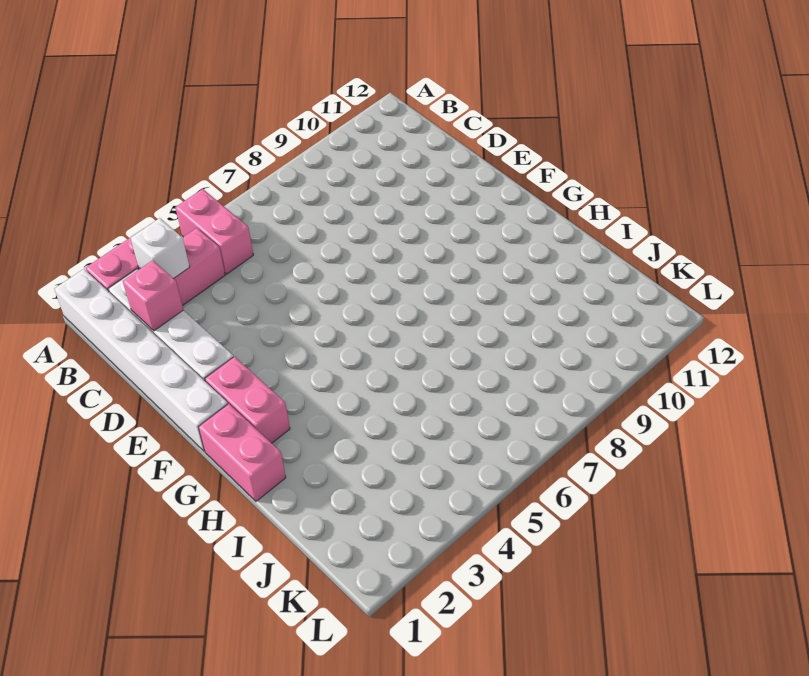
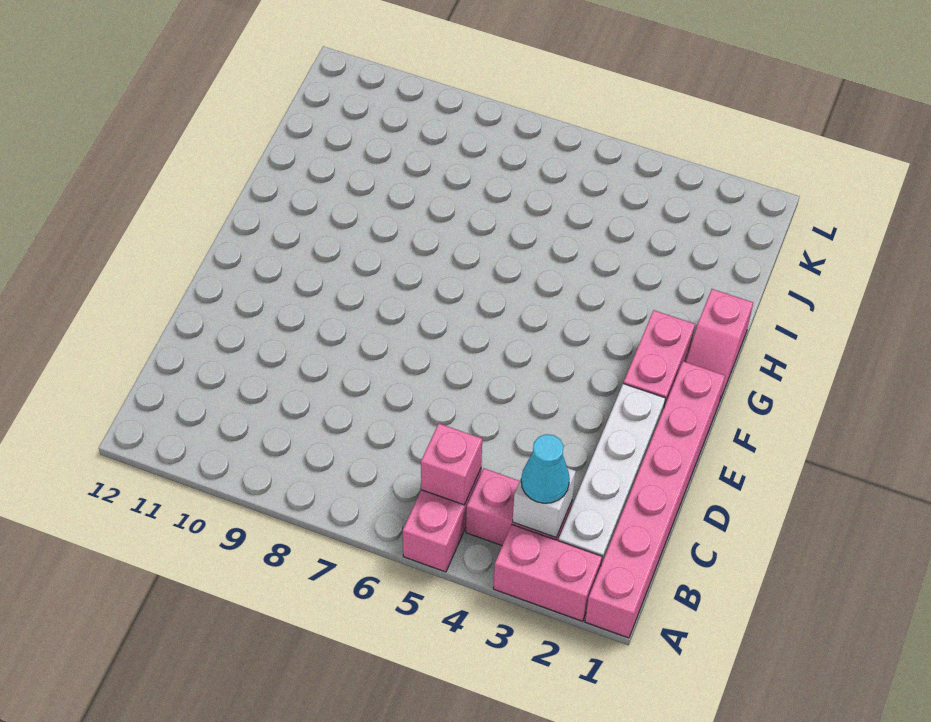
white 1x6 brick [54,269,228,451] -> pink 1x6 brick [585,361,725,638]
none -> cyan 1x1 cone [521,434,570,503]
pink 1x1 brick [123,260,183,331] -> pink 1x1 brick moved to [421,424,482,505]
pink 1x2 brick [199,404,286,501] -> pink 1x2 slope [686,289,753,400]

